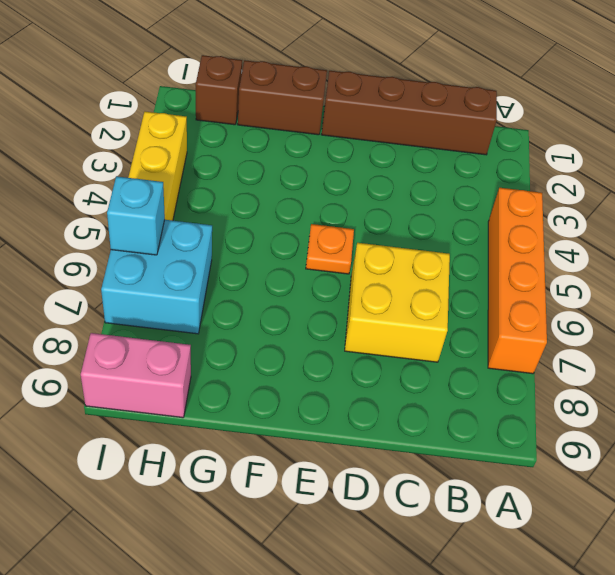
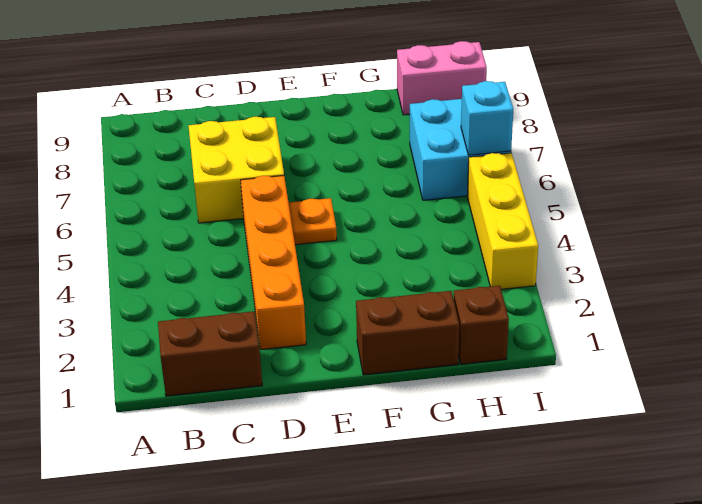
orange 1x4 brick [488,188,547,374] -> orange 1x4 brick moved to [241,176,306,350]
brown 1x4 brick [321,71,497,155] -> brown 1x2 brick [158,311,262,396]

